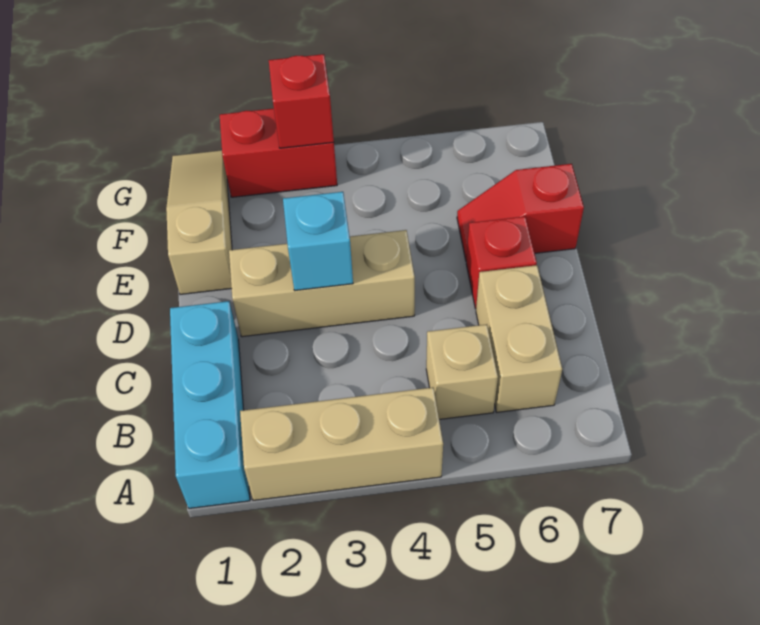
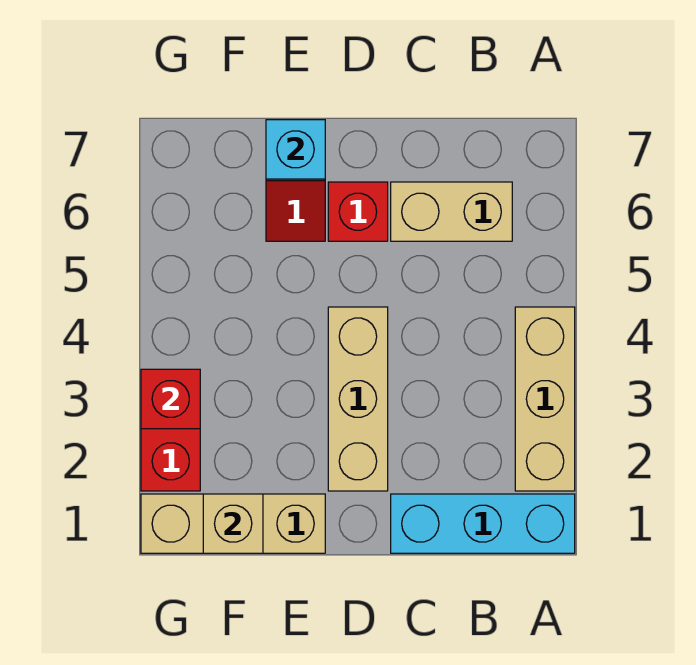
tan 1x1 brick [426,324,498,419] -> tan 1x1 brick moved to [203,494,263,553]
cyan 1x1 brick [283,192,353,290] -> cyan 1x1 brick moved to [266,120,325,179]
tan 1x3 slope [166,150,232,295] -> tan 1x3 brick [141,494,325,553]

